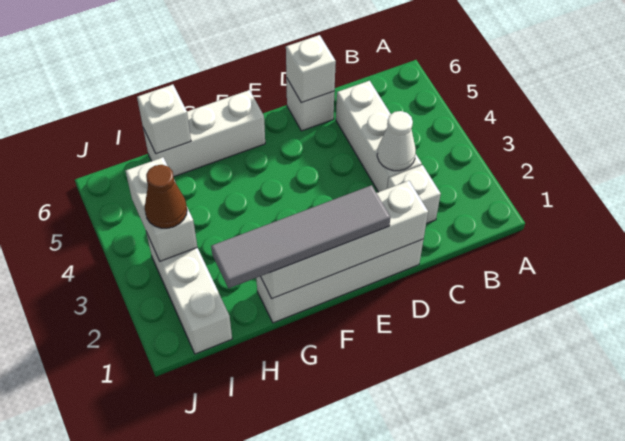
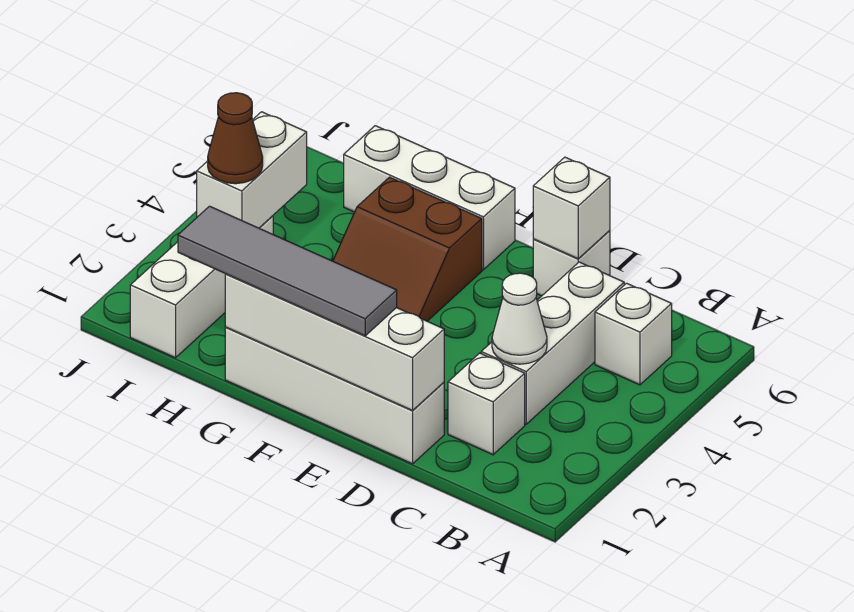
none -> brown 2x2 slope [333,177,482,321]
white 1x1 brick [137,85,191,154] -> white 1x1 brick moved to [595,283,672,385]

